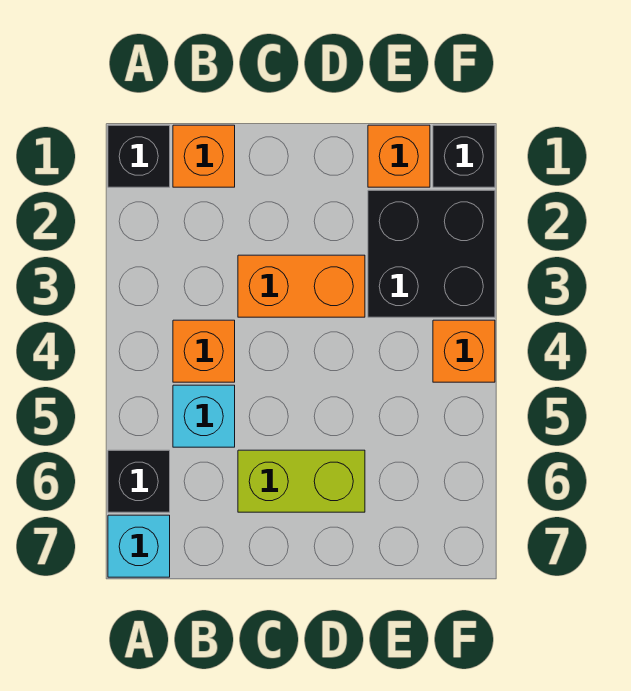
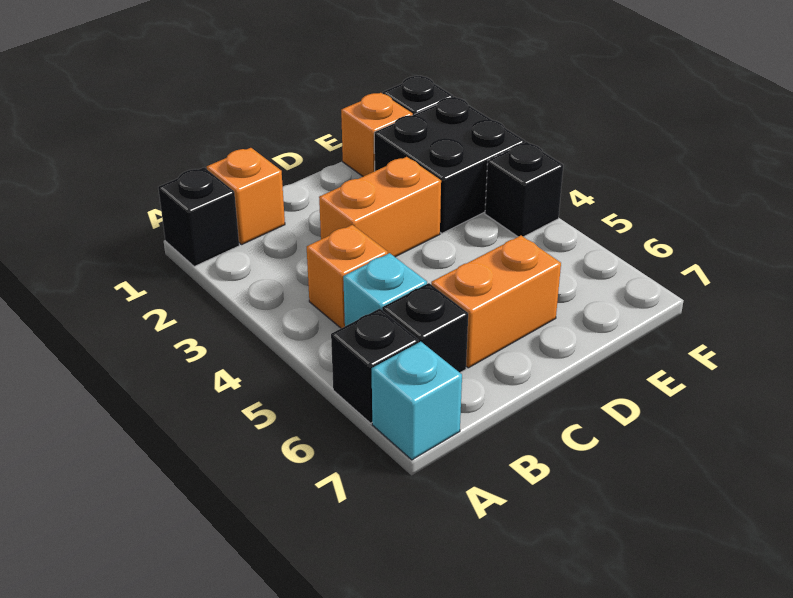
none -> black 1x1 brick [382,283,468,372]
lime 1x2 brick [238,450,365,512] -> orange 1x2 brick [431,236,561,368]
orange 1x1 brick [433,320,495,382] -> black 1x1 brick [485,142,563,237]

